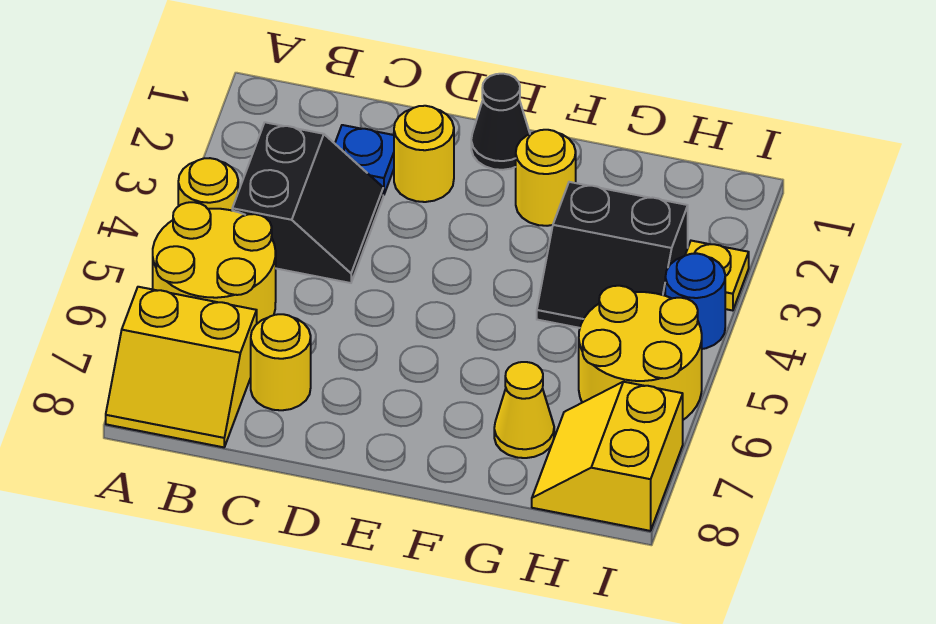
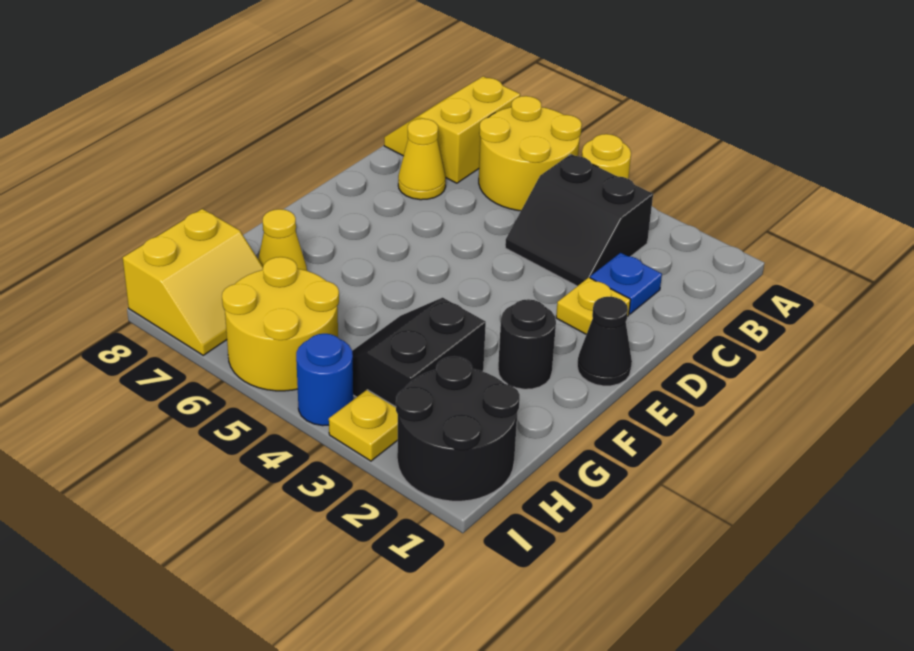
yellow 1x1 round brick [251,314,311,410] -> yellow 1x1 cone [398,119,446,200]
yellow 1x1 round brick [394,106,454,202] -> yellow 1x1 plate [556,278,630,334]
yellow 1x1 round brick [516,130,576,226] -> black 1x1 round brick [498,299,556,389]
none -> black 2x2 round brick [396,357,520,501]
yellow 2x2 slope [532,382,683,531] -> yellow 2x2 slope turned to [123,209,263,355]

